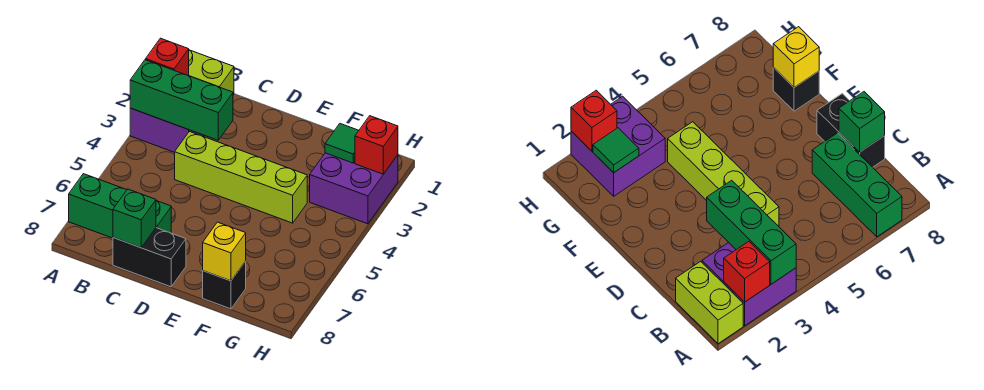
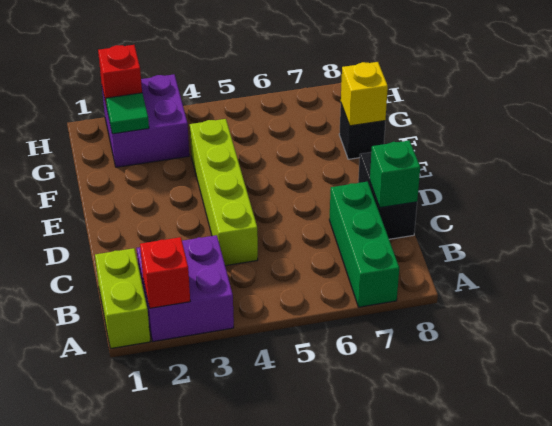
green 1x3 brick [130,60,233,140] -> none

